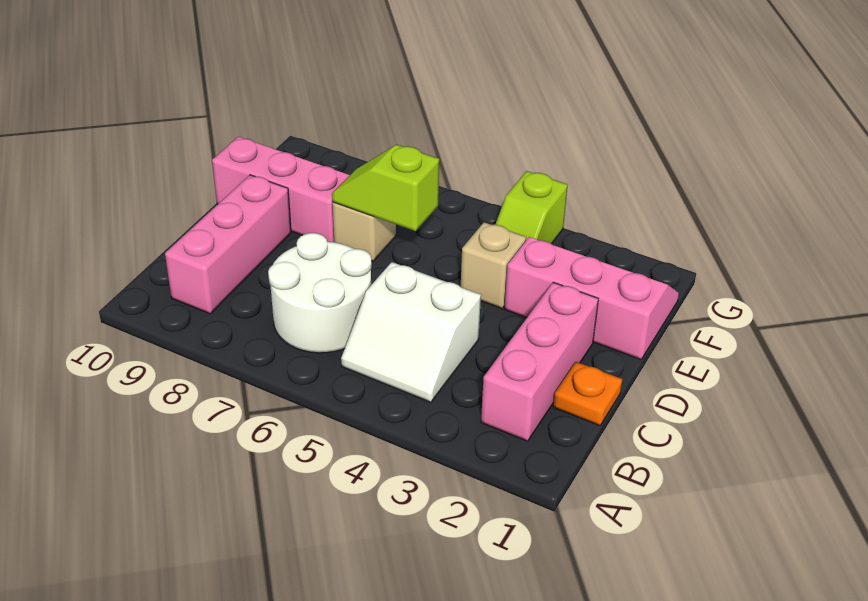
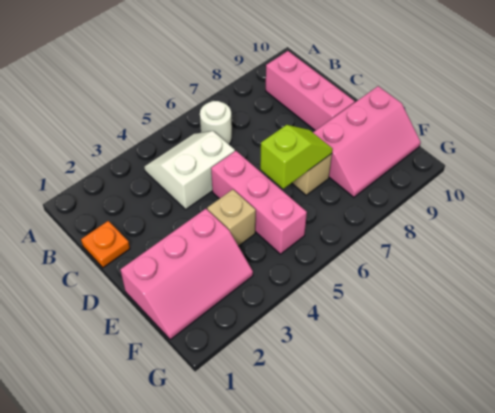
pink 1x3 brick [481,282,598,441] -> pink 1x3 brick moved to [211,151,307,254]
white 2x2 round brick [268,233,372,353] -> white 1x1 round brick [200,101,232,145]
lime 1x2 slope [495,171,568,244] -> none

